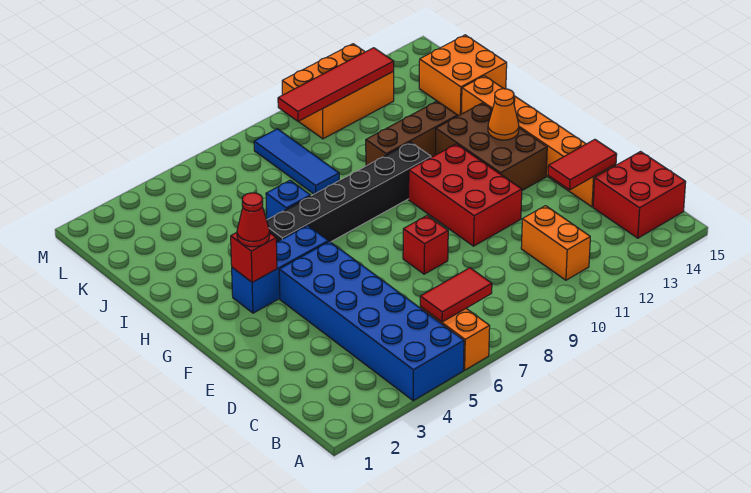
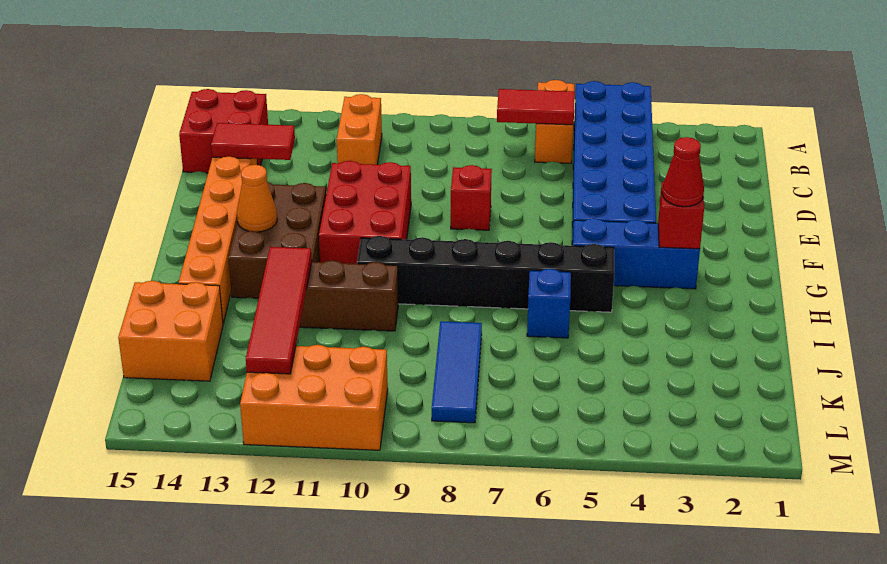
red 1x4 tile [278,48,394,122] -> red 1x4 tile turned to [246,247,312,374]

